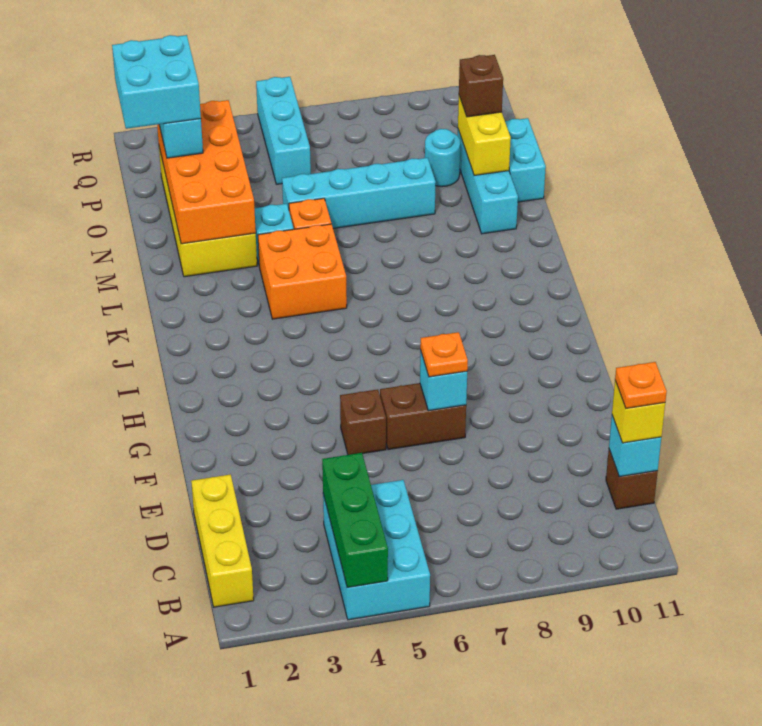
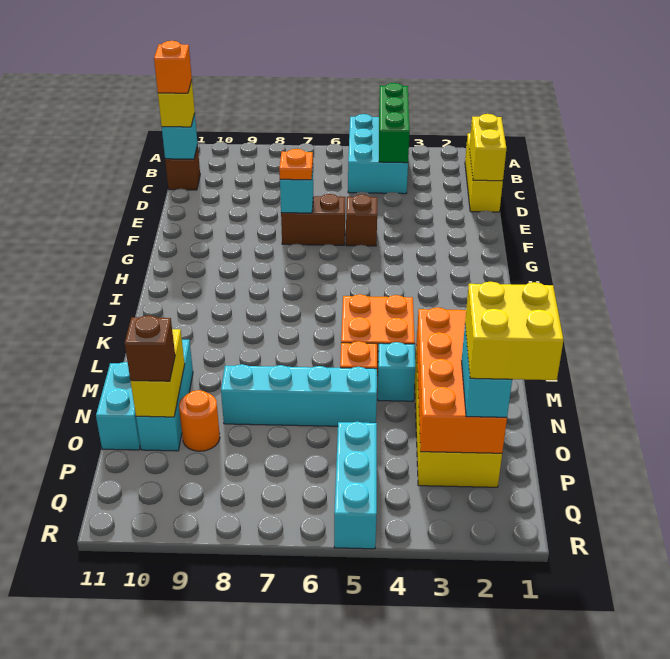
none -> yellow 1x2 brick [469,114,507,181]
orange 1x1 plate [615,362,667,408] -> orange 1x1 brick [154,41,192,93]
cyan 2x2 brick [112,35,201,129] -> yellow 2x2 brick [465,282,564,380]
cyan 1x1 round brick [425,129,460,187] -> orange 1x1 round brick [179,390,220,451]

